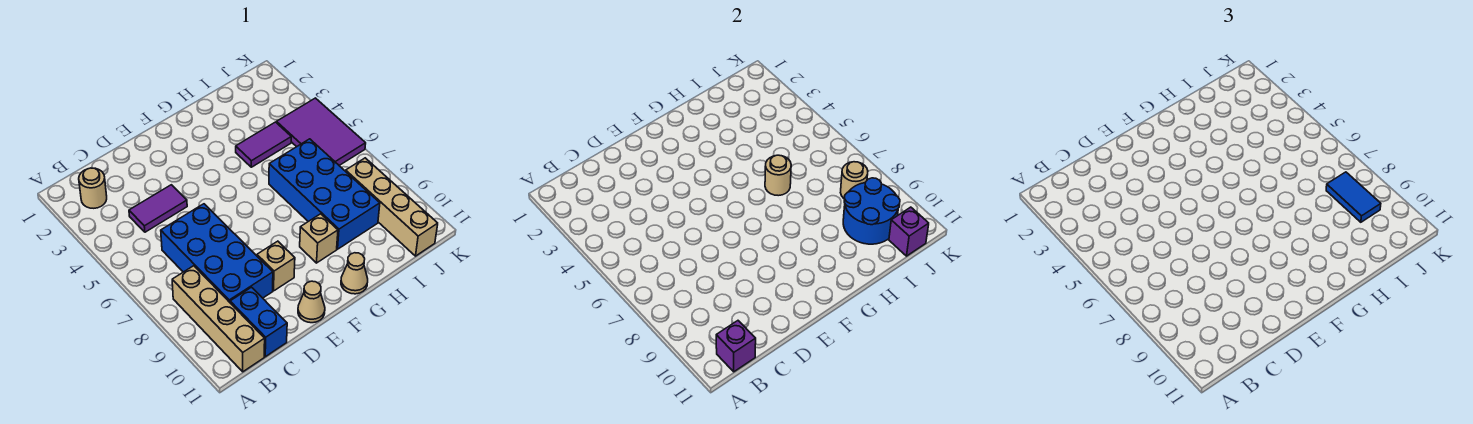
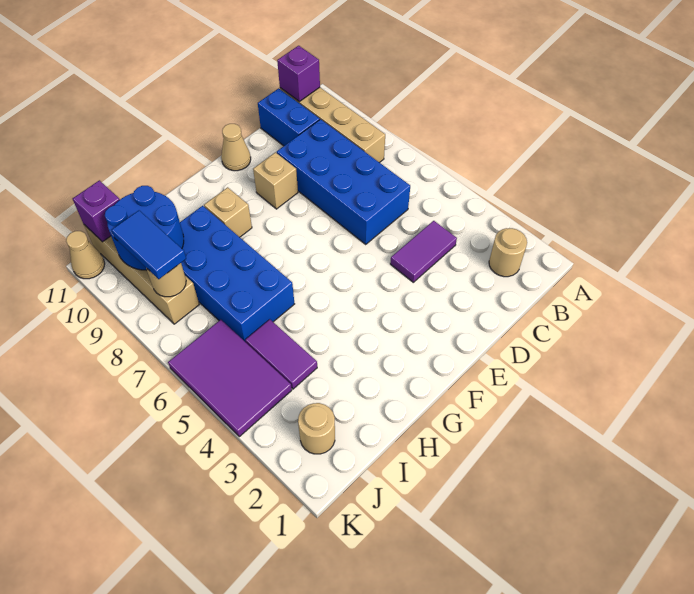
tan 1x1 cone [341,253,368,294] -> tan 1x1 cone moved to [66,231,105,279]
purple 1x2 tile [236,122,291,167] -> purple 1x2 tile turned to [245,319,317,389]
tan 1x1 round brick [765,155,791,196] -> tan 1x1 round brick moved to [298,403,335,454]

